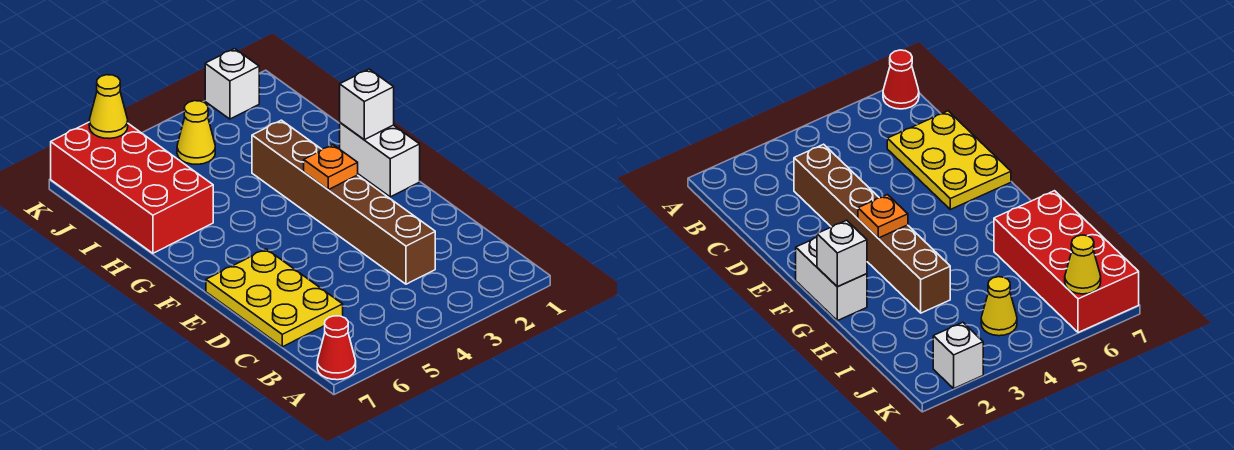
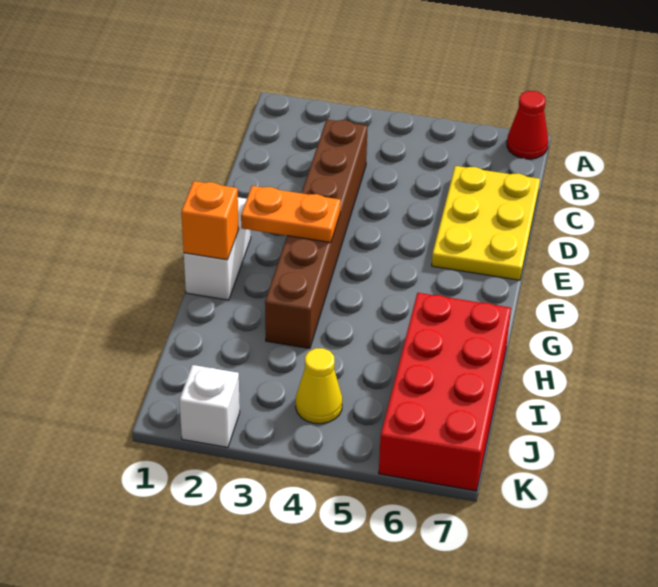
orange 1x1 plate [304,145,358,190] -> orange 1x2 plate [241,186,341,243]
white 1x1 brick [340,69,394,140] -> orange 1x1 brick [181,181,239,260]
yellow 1x1 cone [89,75,128,139] -> none

